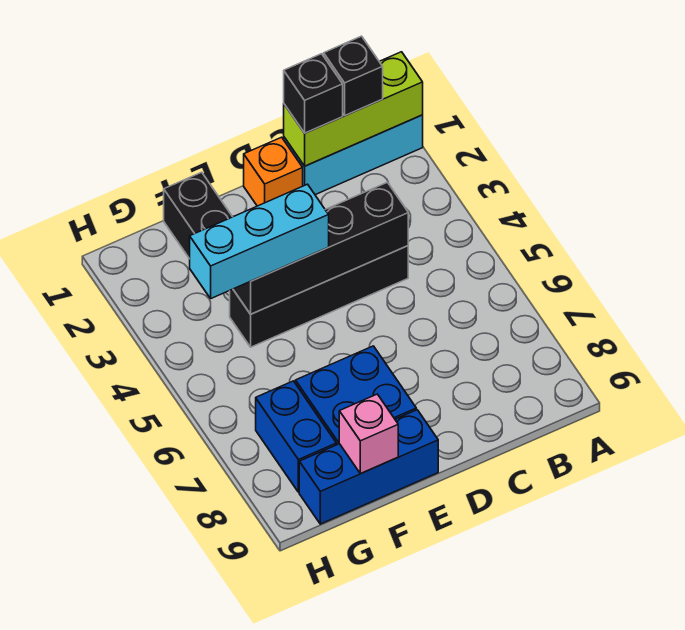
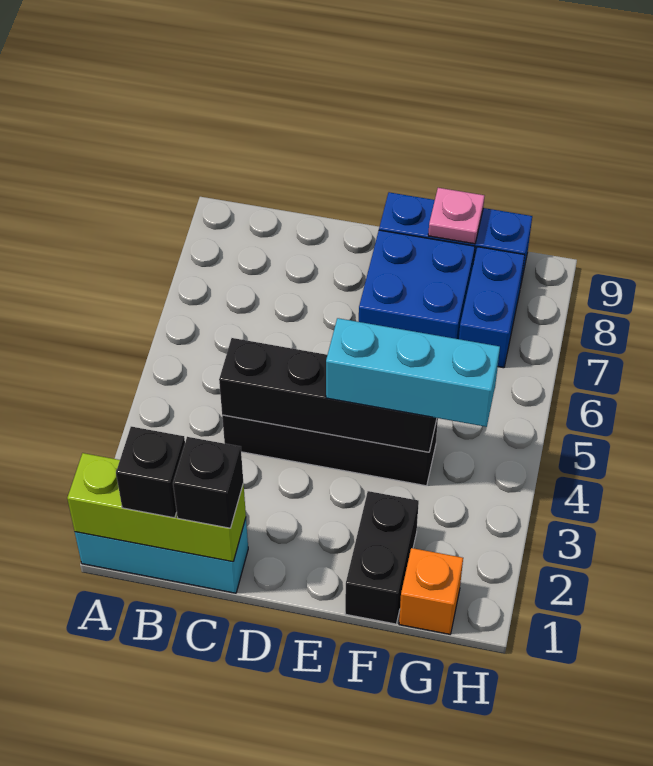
orange 1x1 brick [244,137,303,206] -> orange 1x1 brick moved to [399,548,463,634]
pink 1x1 brick [339,394,398,474] -> pink 1x1 plate [428,188,484,244]

